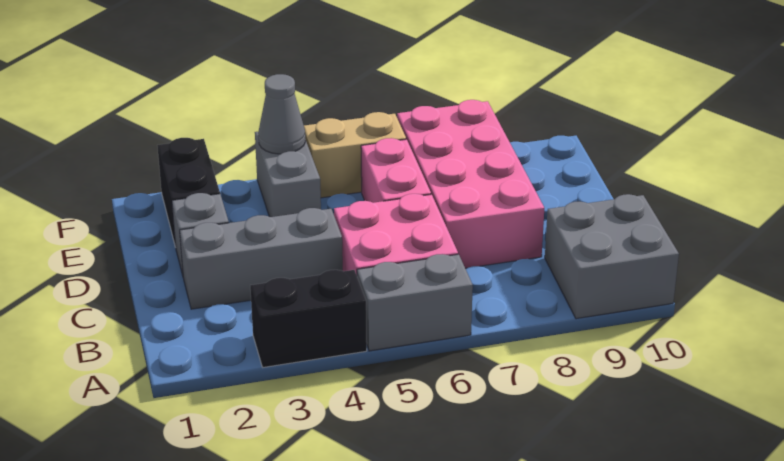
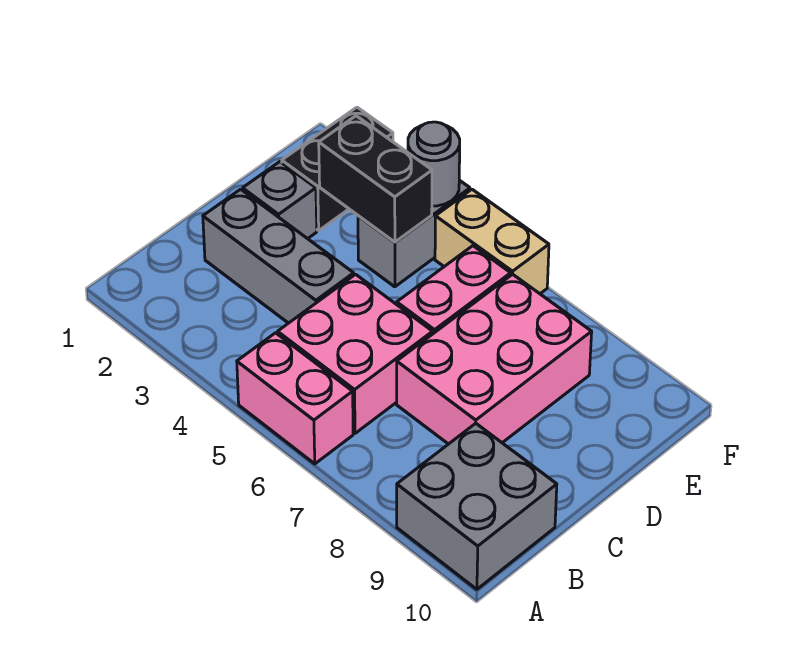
black 1x2 brick [250,270,367,367] -> black 1x2 brick moved to [319,116,432,242]
grey 1x2 brick [357,254,473,351] -> pink 1x2 brick [237,333,353,464]
pink 2x4 brick [397,100,544,268] -> pink 2x3 brick [397,274,592,444]
grey 1x1 cone [258,74,305,154] -> grey 1x1 round brick [408,122,460,206]

